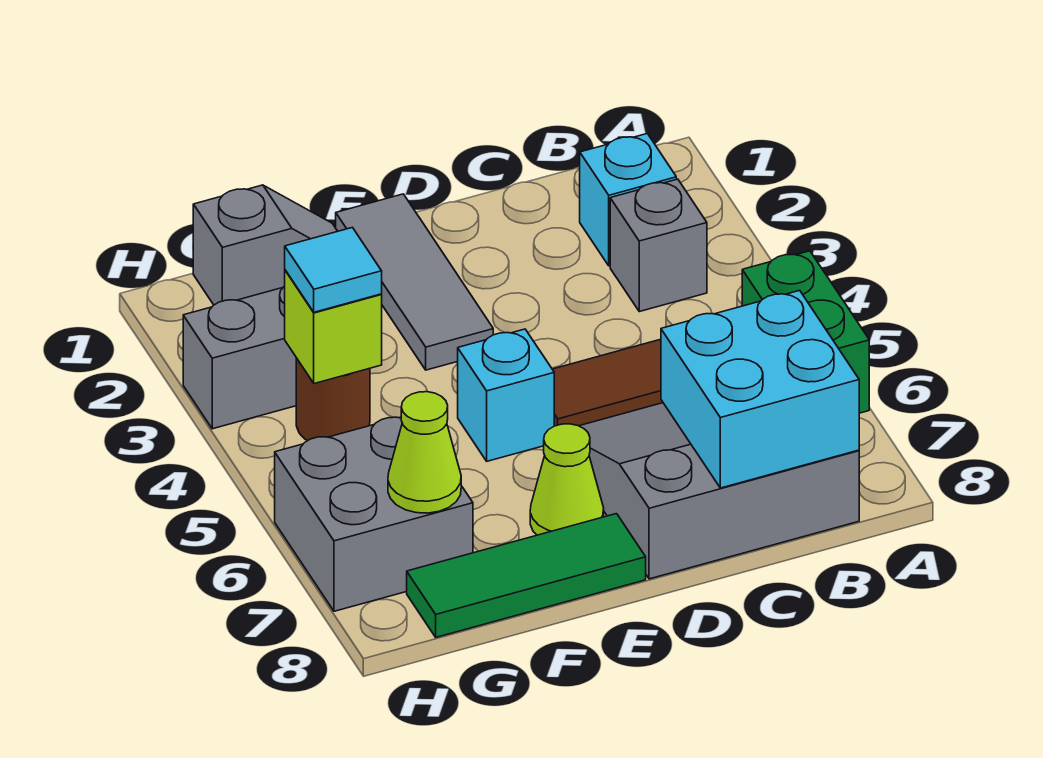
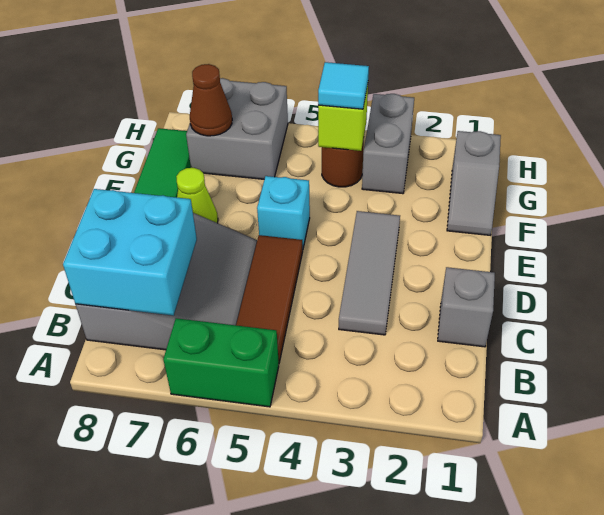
cyan 1x1 brick [580,134,676,266] -> none
grey 1x1 brick [610,179,707,312] -> grey 1x1 brick moved to [438,267,495,347]
grey 1x3 tile [336,194,493,370] -> grey 1x3 tile turned to [339,211,400,335]
lime 1x1 cone [388,392,461,513] -> brown 1x1 cone [190,64,232,136]

